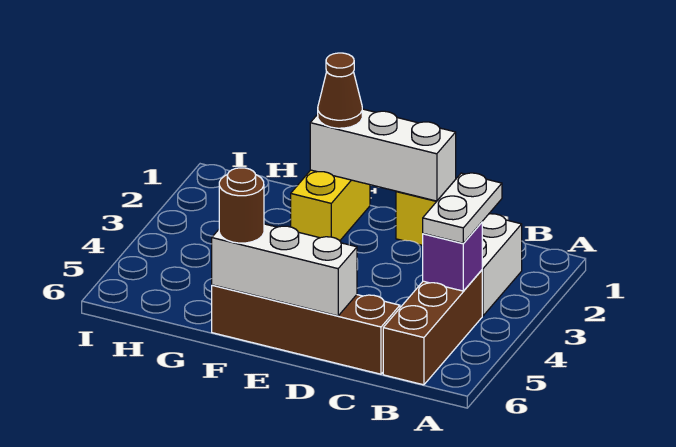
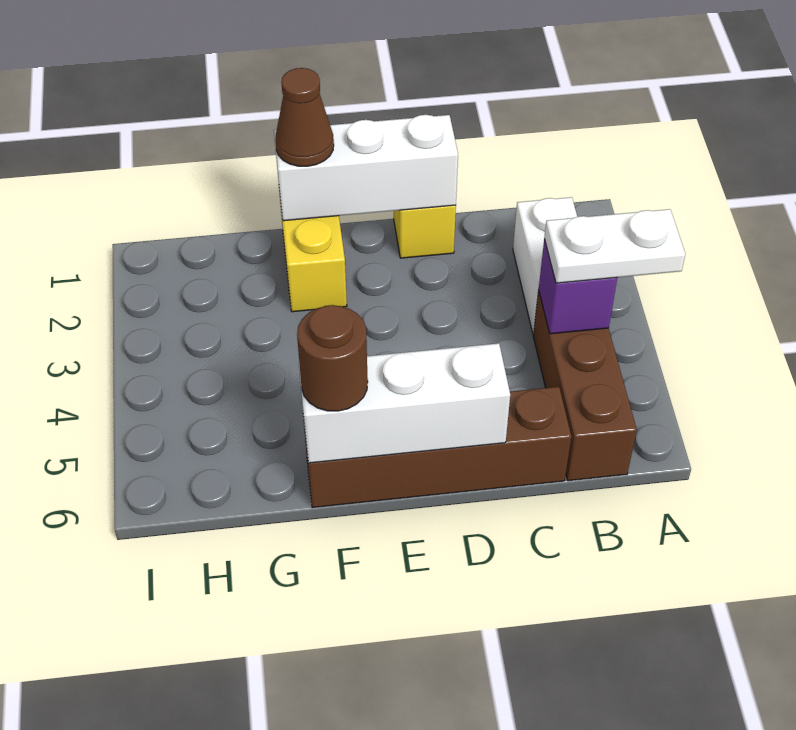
white 1x2 plate [423,173,502,243] -> white 1x2 plate turned to [544,209,685,283]

